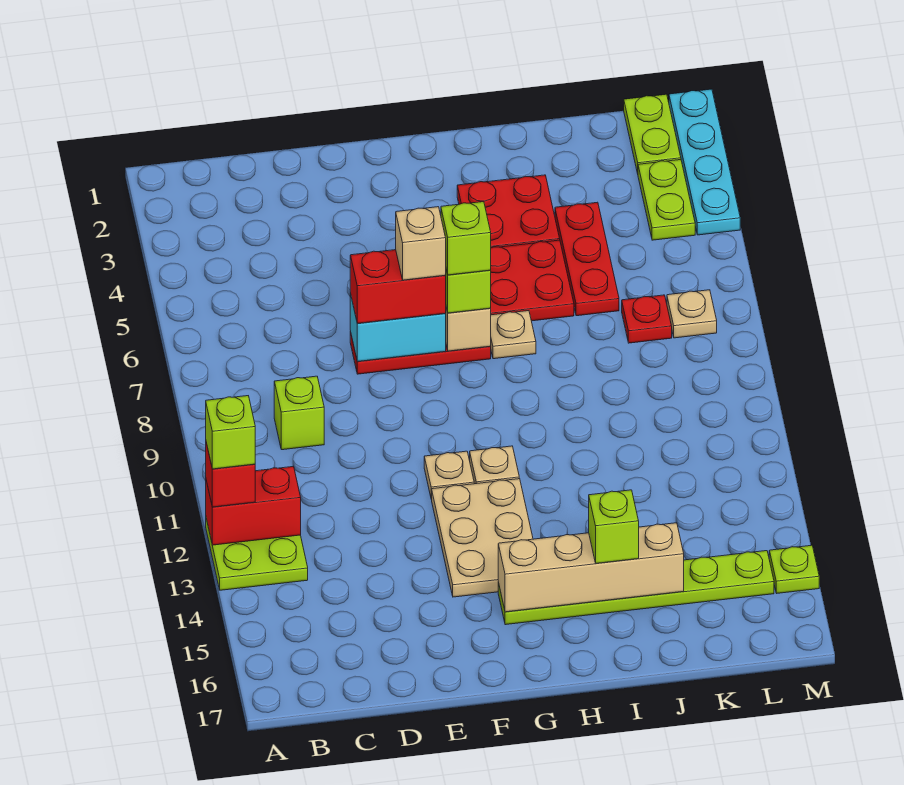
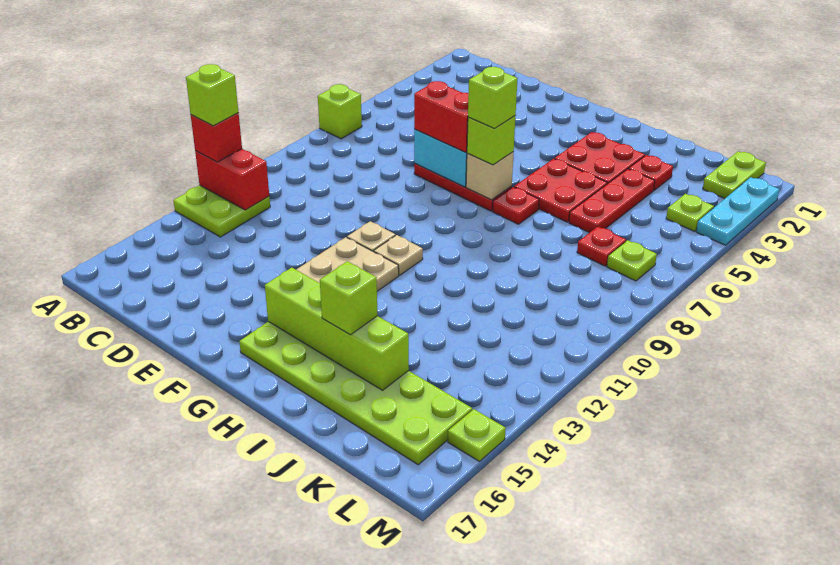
lime 1x1 brick [274,376,324,450] -> lime 1x1 brick moved to [318,84,362,139]
tan 1x1 brick [396,207,446,280] -> none
lime 1x6 plate [498,551,774,625] -> lime 2x6 plate [239,322,472,465]
tan 1x4 brick [498,523,684,612] -> lime 1x4 brick [265,267,409,390]
tan 1x1 plate [490,311,536,359] -> red 1x1 plate [492,187,539,224]
none -> red 1x1 plate [629,155,673,190]
lime 1x2 plate [638,160,695,240] -> lime 1x1 plate [666,194,714,231]
tan 1x1 plate [667,290,717,338] -> lime 1x1 plate [607,240,657,281]
cyan 1x4 plate [669,89,740,235] -> cyan 1x3 plate [696,177,779,245]

